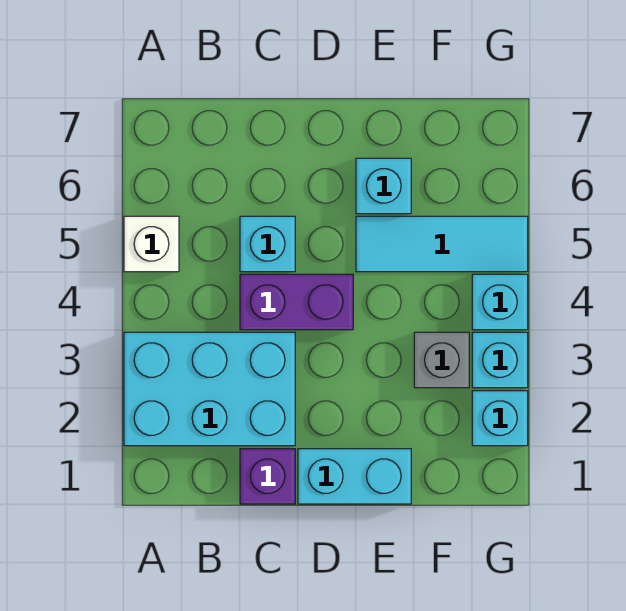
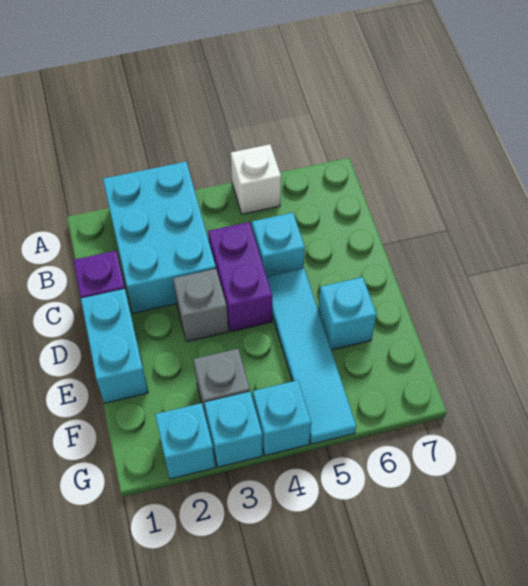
none -> grey 1x1 brick [173,269,228,342]
cyan 1x3 tile [356,216,528,272] -> cyan 1x4 tile [267,268,356,444]

